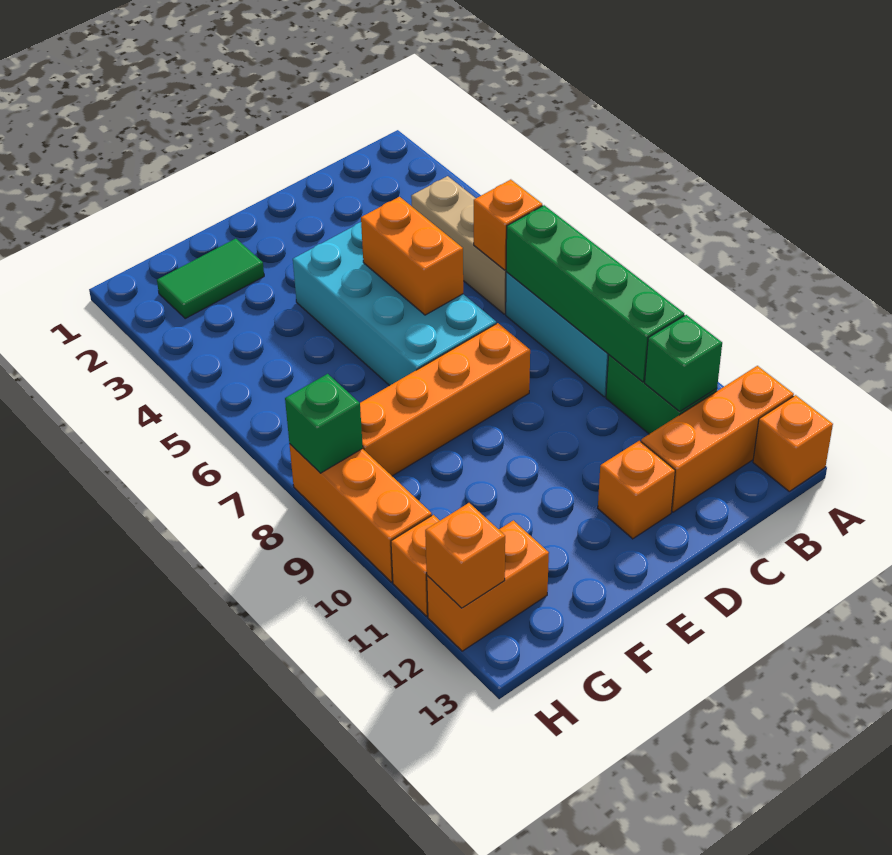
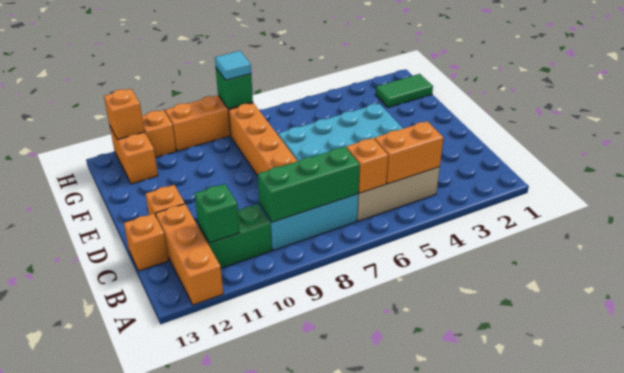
orange 1x1 brick [753,395,833,491] -> orange 1x1 brick moved to [124,214,168,271]
green 1x4 brick [506,205,684,382] -> green 1x3 brick [258,147,360,222]
orange 1x2 brick [361,197,463,315] -> orange 1x2 brick moved to [374,121,443,184]
green 1x2 tile [157,239,264,318] -> green 1x2 tile turned to [376,74,433,108]
none -> cyan 1x1 tile [215,51,251,80]

